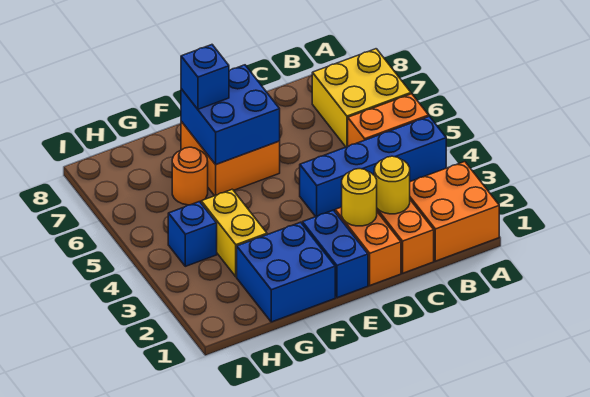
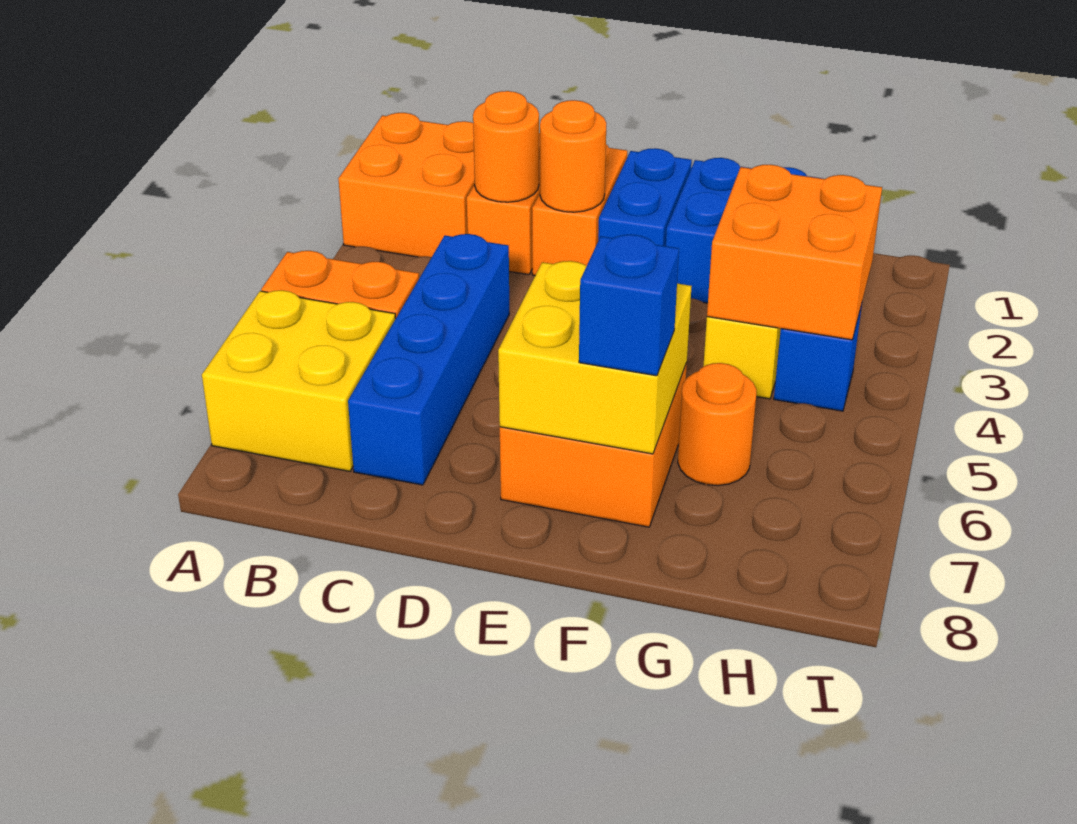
blue 1x4 brick [300,116,446,217] -> blue 1x4 brick turned to [348,234,509,485]
yellow 1x1 round brick [374,156,410,214] -> orange 1x1 round brick [473,91,539,202]
yellow 1x1 round brick [342,169,377,226] -> orange 1x1 round brick [540,100,606,212]
blue 2x2 brick [181,65,280,164] -> yellow 2x2 brick [498,261,692,454]
none -> orange 2x2 brick [707,165,882,340]

